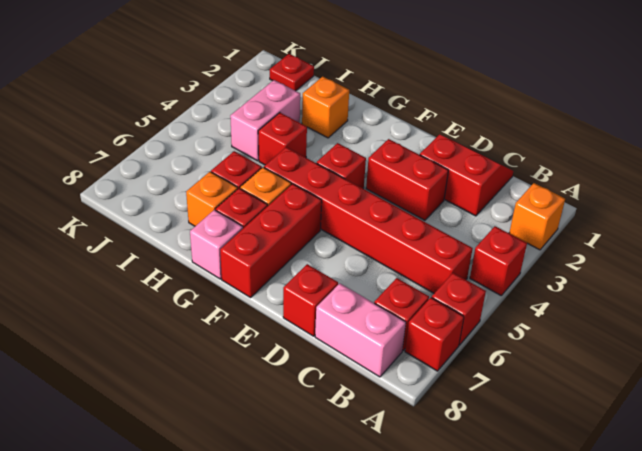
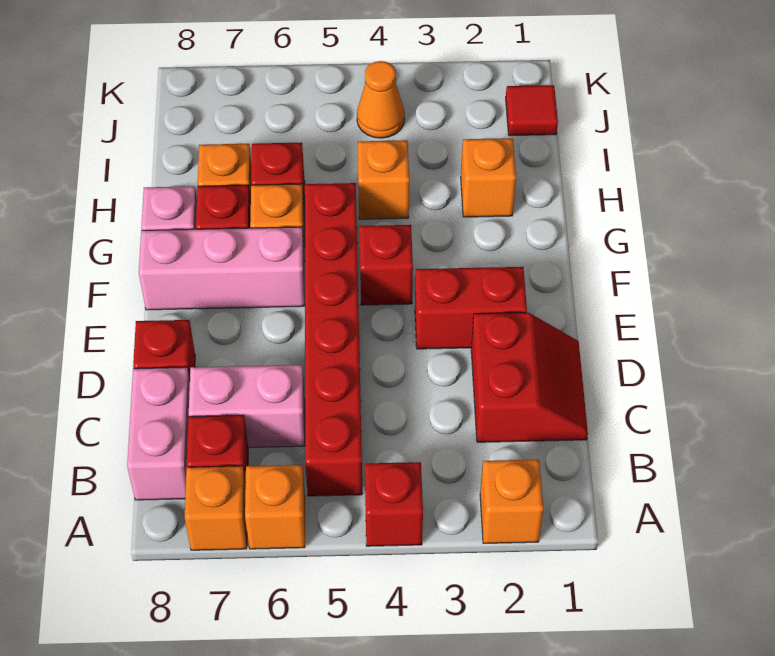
red 1x1 brick [432,273,486,345] -> orange 1x1 brick [245,465,305,549]
red 1x1 brick [405,298,464,371] -> orange 1x1 brick [185,466,247,550]
red 1x2 brick [366,139,448,220] -> red 1x2 brick turned to [415,267,527,349]
red 1x3 brick [220,184,322,298] -> pink 1x3 brick [139,227,305,310]
red 1x1 brick [258,113,307,165] -> orange 1x1 brick [358,140,409,219]
pink 1x2 brick [230,80,300,161] -> pink 1x2 brick moved to [189,365,305,448]
red 1x1 plate [270,54,314,91] -> red 1x1 tile [506,85,558,136]
none -> orange 1x1 cone [357,61,405,138]

